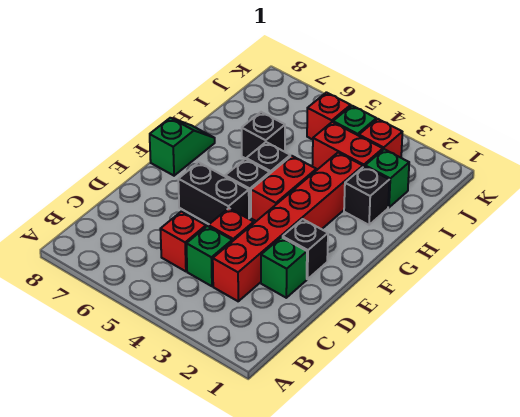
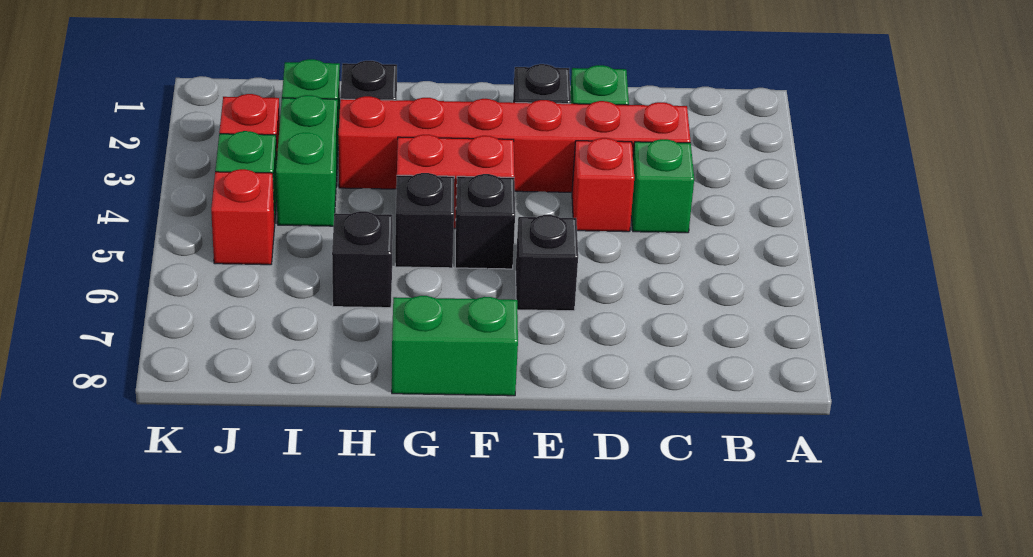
red 1x1 brick [160,211,206,271] -> none
black 1x2 brick [178,162,249,224] -> black 1x1 brick [516,215,578,311]
green 1x2 slope [150,118,215,176] -> green 1x2 brick [392,296,518,396]
red 1x2 brick [312,122,383,169] -> green 1x2 brick [276,95,338,226]

